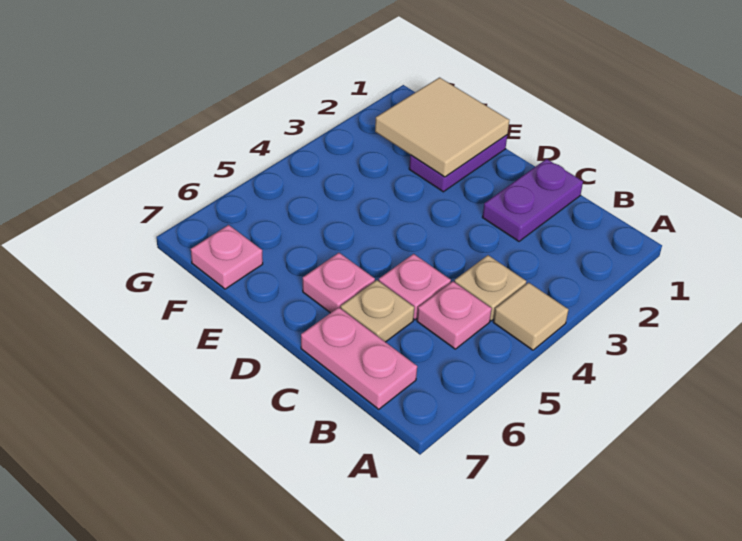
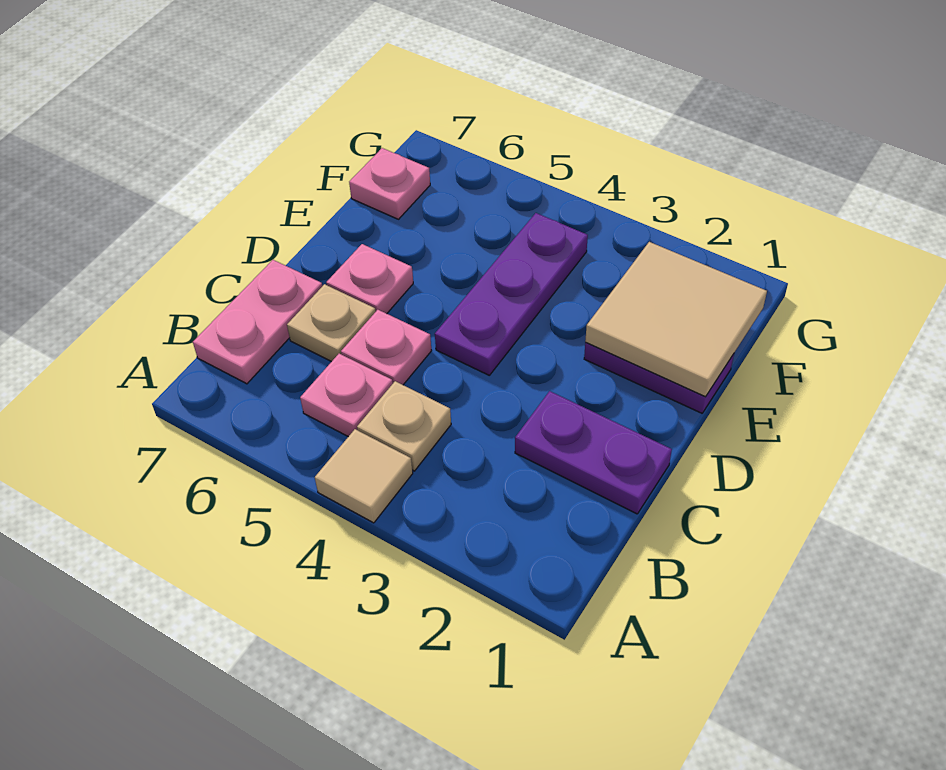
none -> purple 1x3 plate [435,213,588,375]

